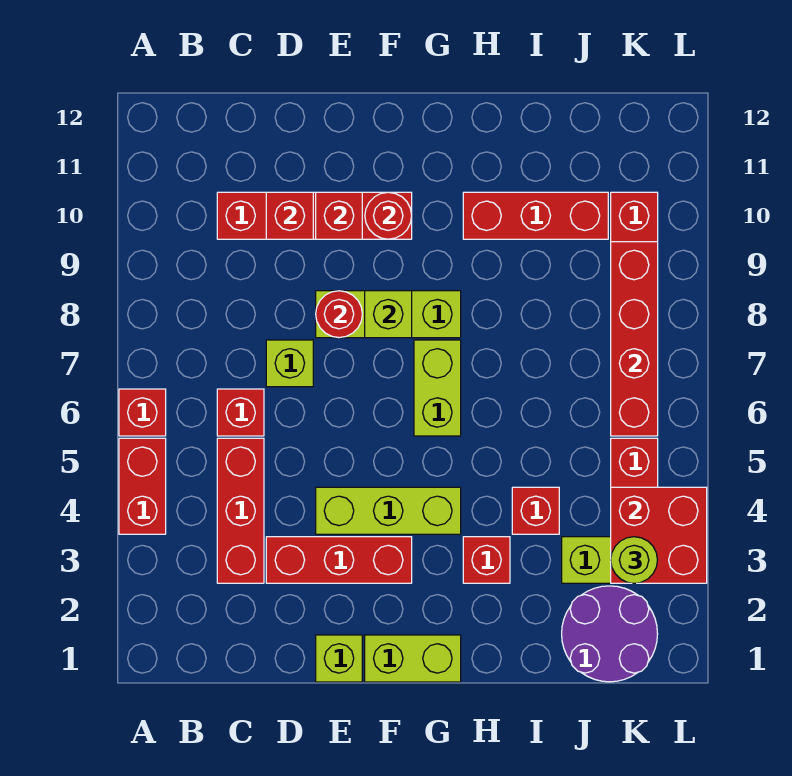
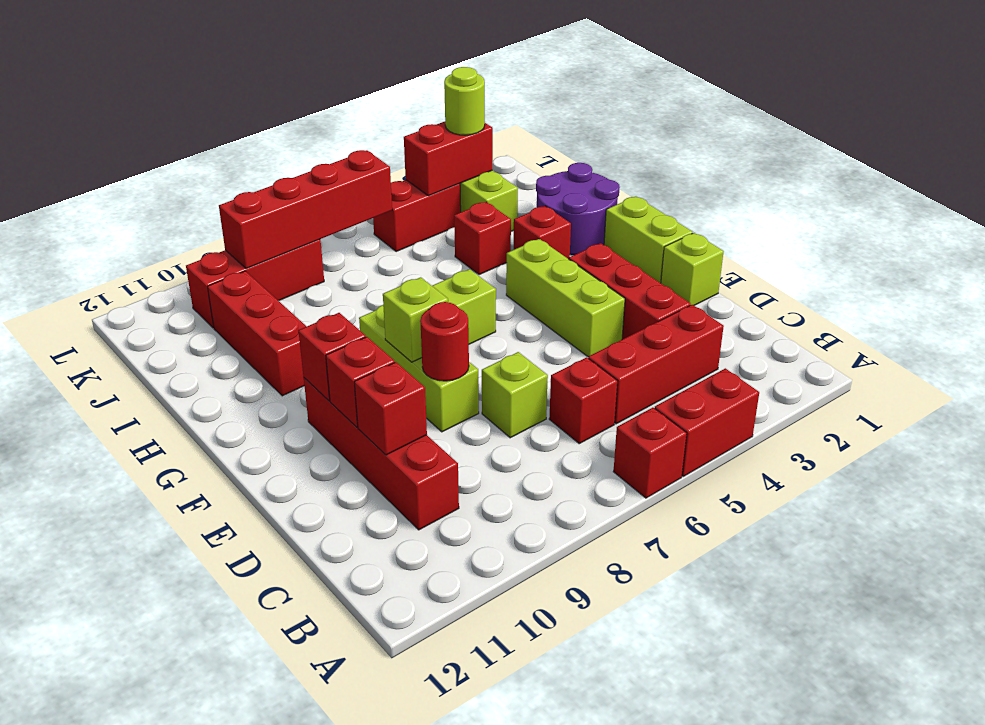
red 1x1 round brick [365,192,412,239] -> red 1x1 brick [298,313,366,401]
purple 2x2 round brick [562,586,658,682] -> purple 2x2 round brick moved to [536,163,620,255]
red 2x2 brick [611,487,707,583] -> red 1x2 brick [404,122,493,196]

